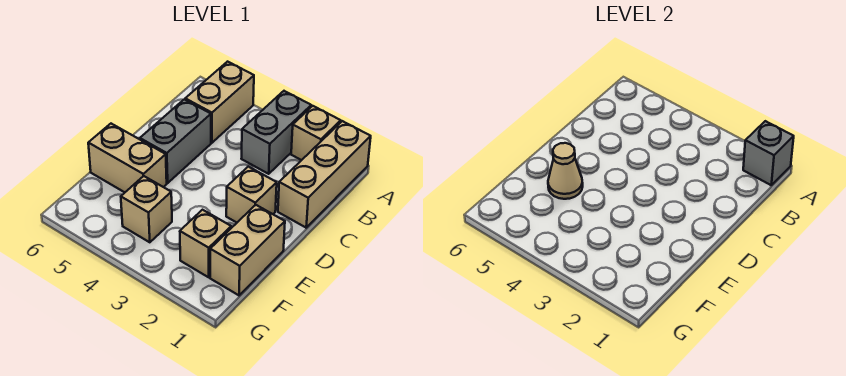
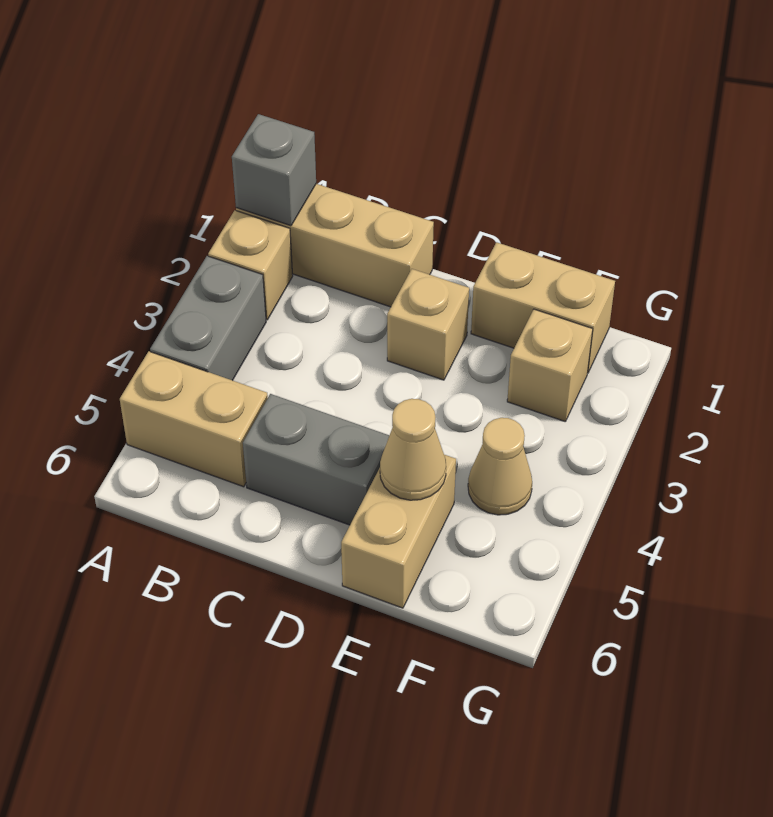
grey 1x2 brick [241,91,311,174] -> grey 1x2 brick turned to [150,256,266,380]
tan 1x1 brick [121,176,172,242] -> tan 1x1 cone [468,418,532,515]

